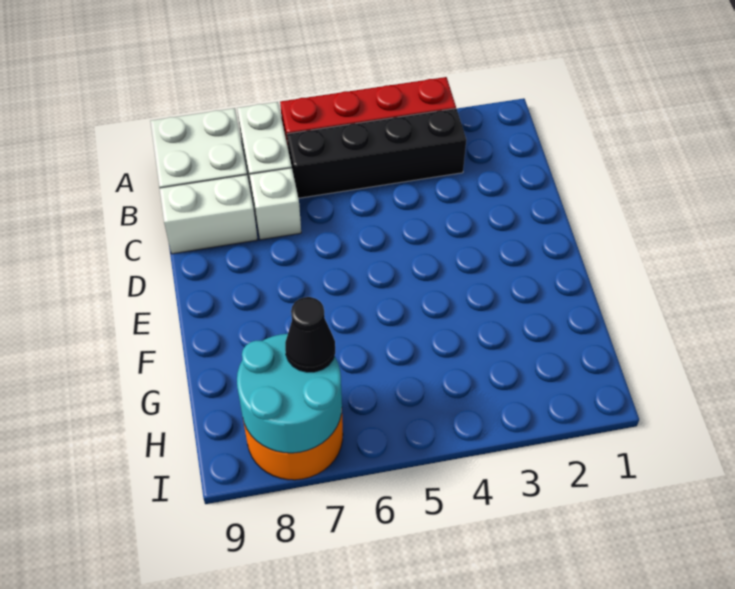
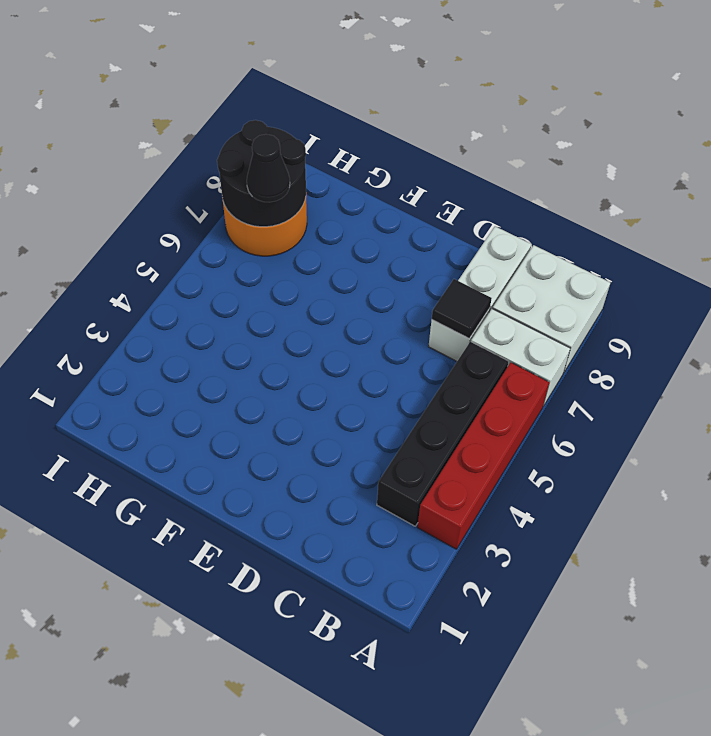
none -> black 1x1 tile [432,279,492,338]
cyan 2x2 round brick [237,334,342,453] -> black 2x2 round brick [217,120,306,227]

